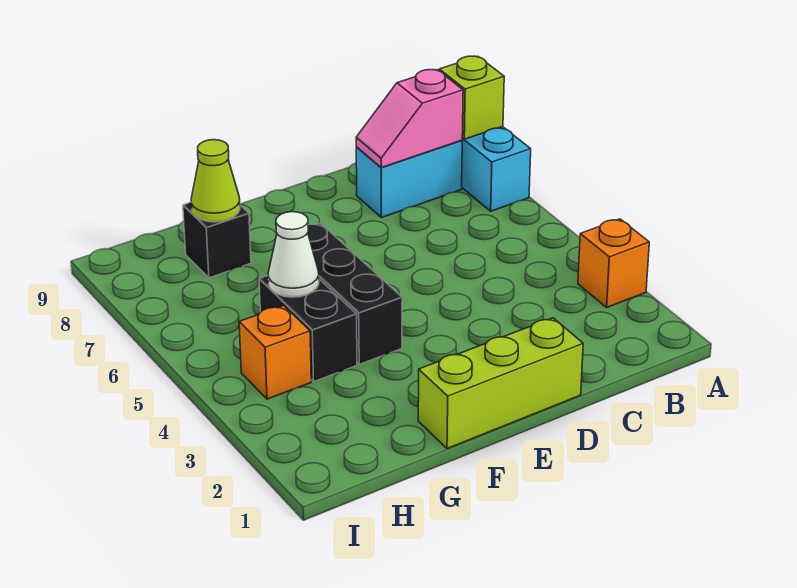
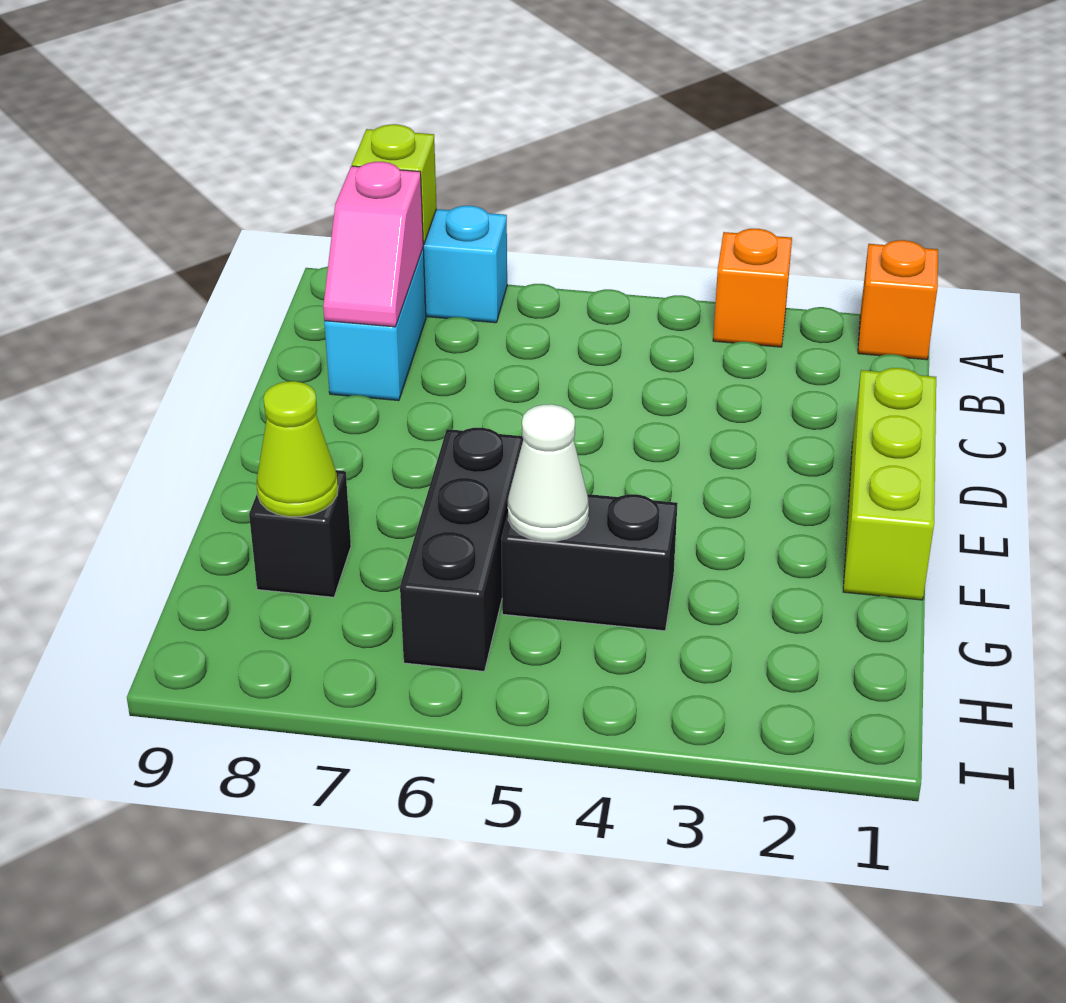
black 1x3 brick [308,223,402,364] -> black 1x3 brick turned to [400,428,523,671]
orange 1x1 brick [239,306,311,399] -> orange 1x1 brick moved to [858,240,938,360]

